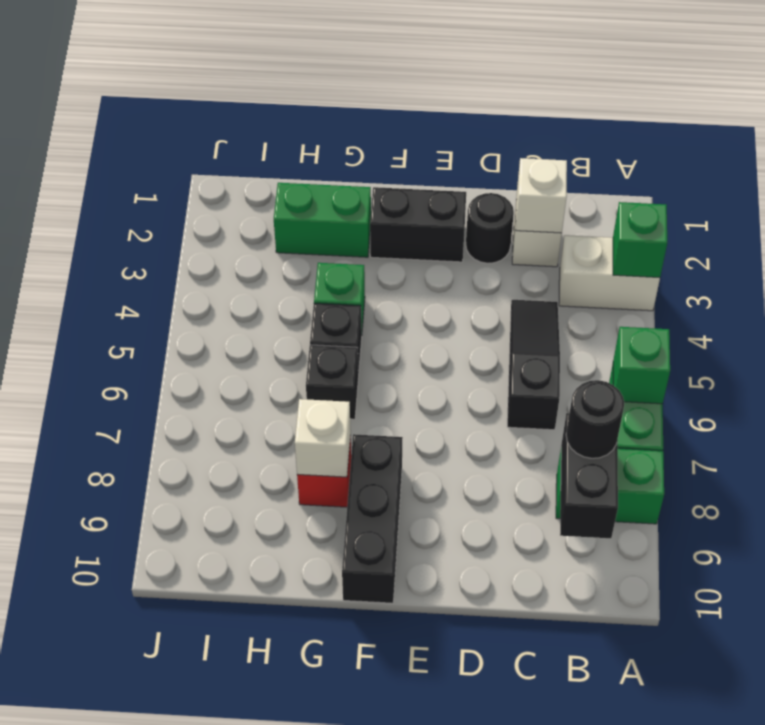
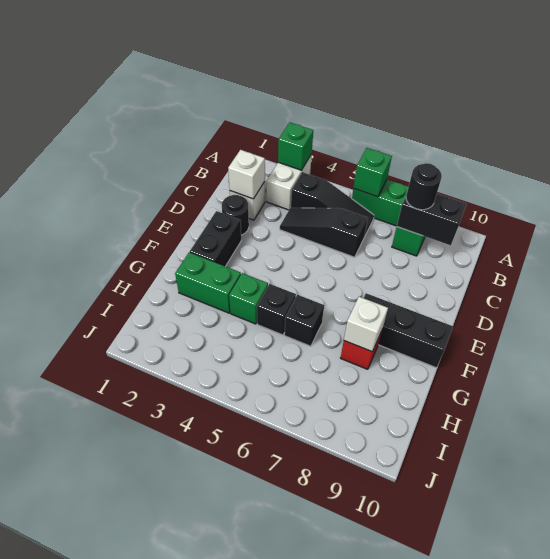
none -> black 1x3 slope [291,172,374,237]
green 1x2 brick [274,183,371,257] -> green 1x2 brick turned to [175,252,241,313]

